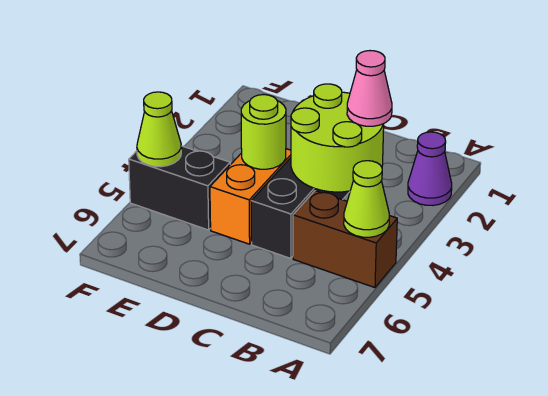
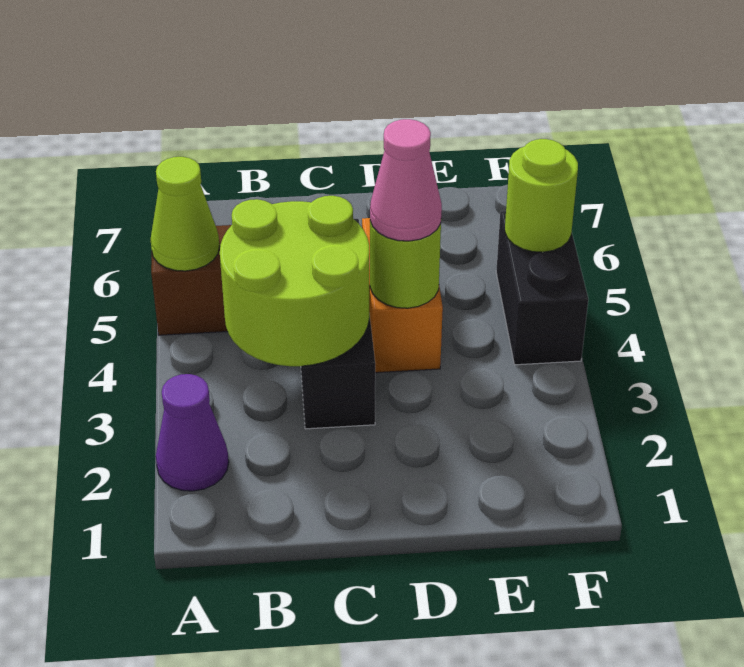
pink 1x1 cone [347,51,392,126] -> pink 1x1 cone moved to [370,119,442,241]
black 1x2 brick [129,146,230,230] -> black 1x2 brick turned to [496,211,588,365]
lime 1x1 cone [137,92,181,167] -> lime 1x1 round brick [505,139,578,252]

